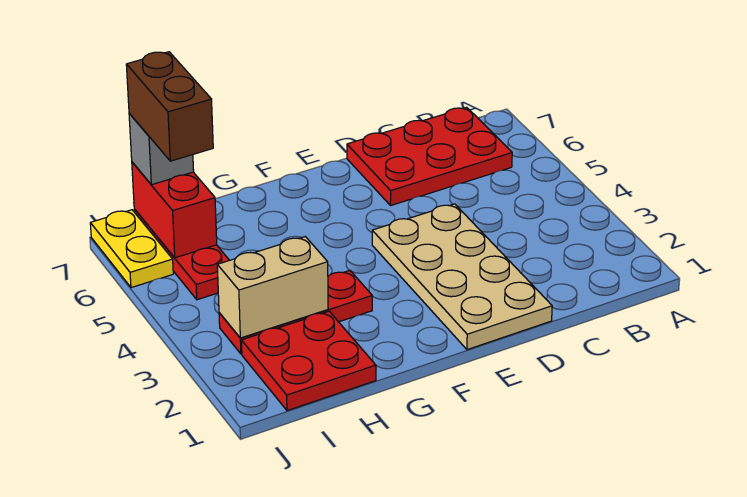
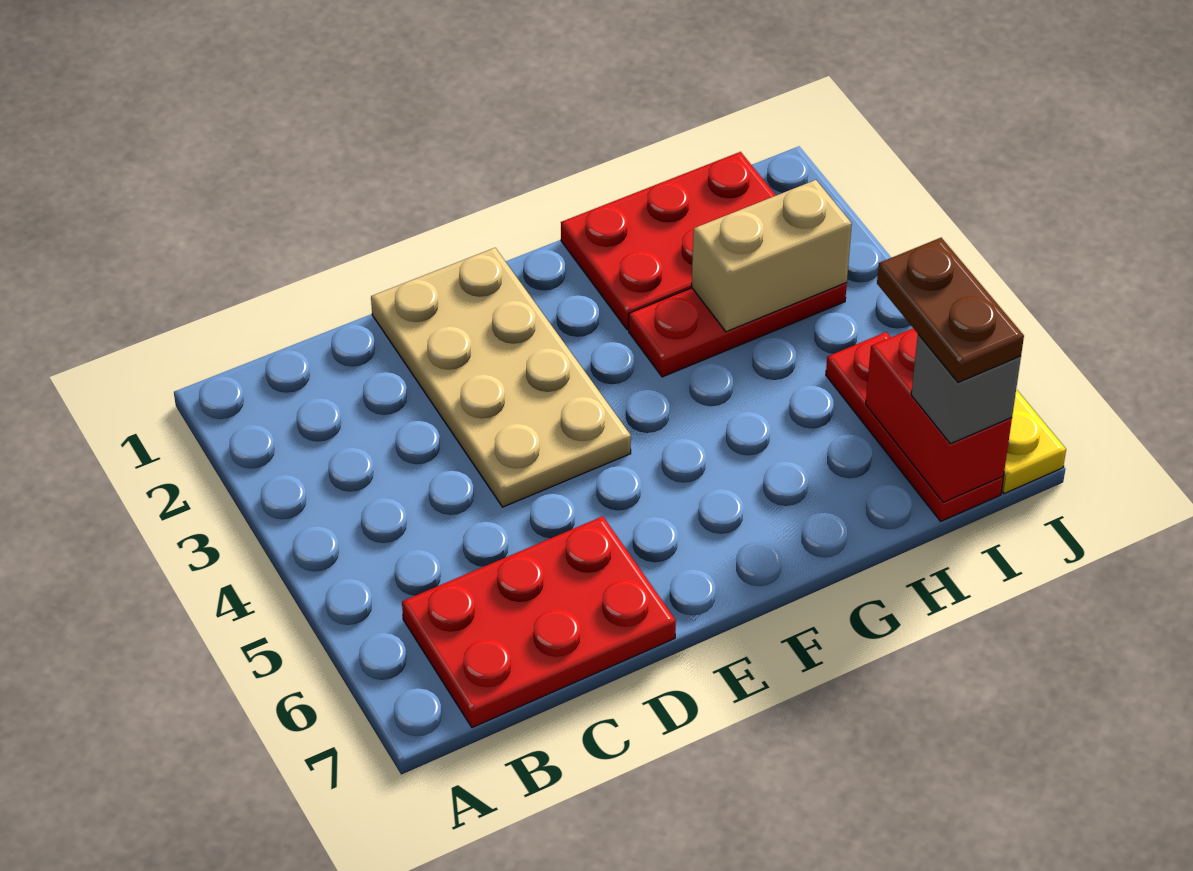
red 2x2 plate [241,311,376,411] -> red 2x3 plate [561,152,776,330]
brown 1x2 brick [126,52,213,161] -> brown 1x2 plate [877,238,1024,383]

